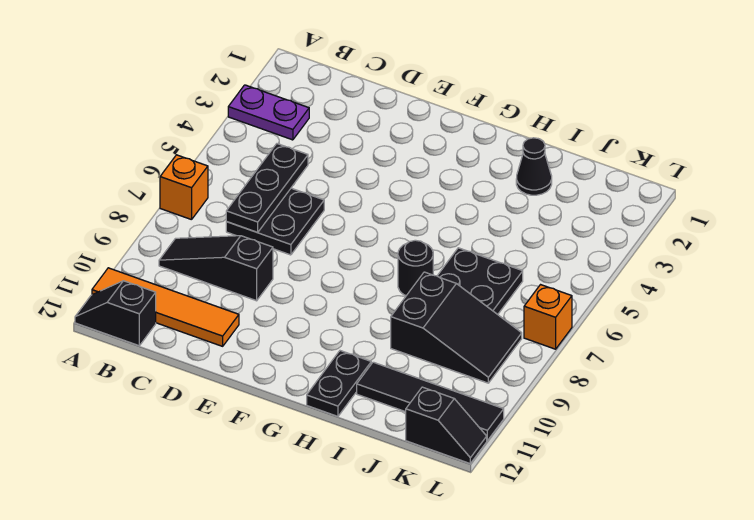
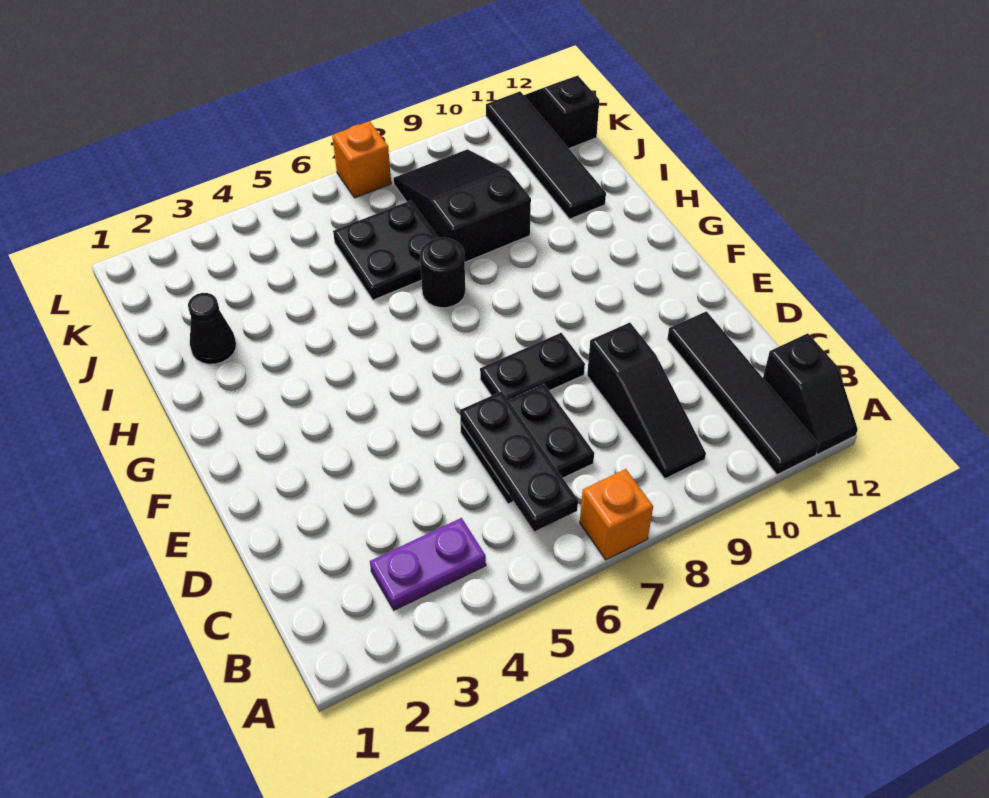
purple 1x2 plate [228,85,309,140] -> purple 1x2 plate turned to [370,518,486,610]
orange 1x4 tile [92,268,239,346] -> black 1x4 tile [667,311,819,475]
black 1x3 plate [226,144,308,232] -> black 1x3 plate turned to [460,391,578,531]
black 1x2 plate [307,351,371,416] -> black 1x2 plate moved to [480,333,585,400]

